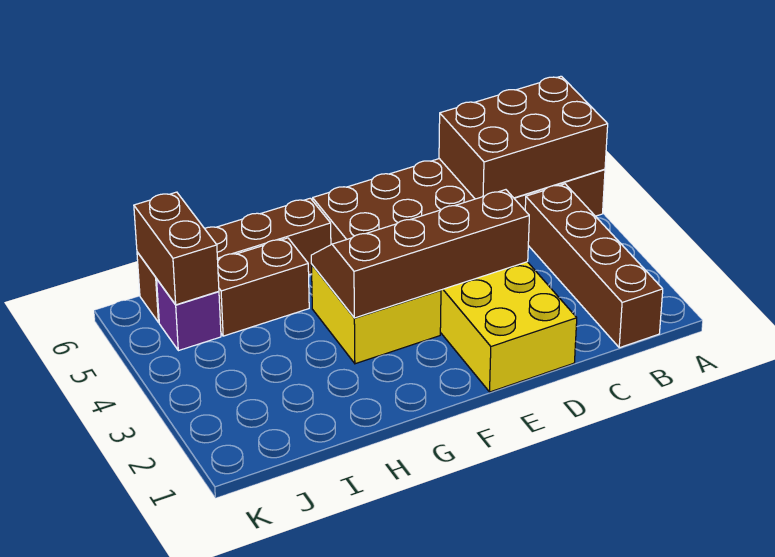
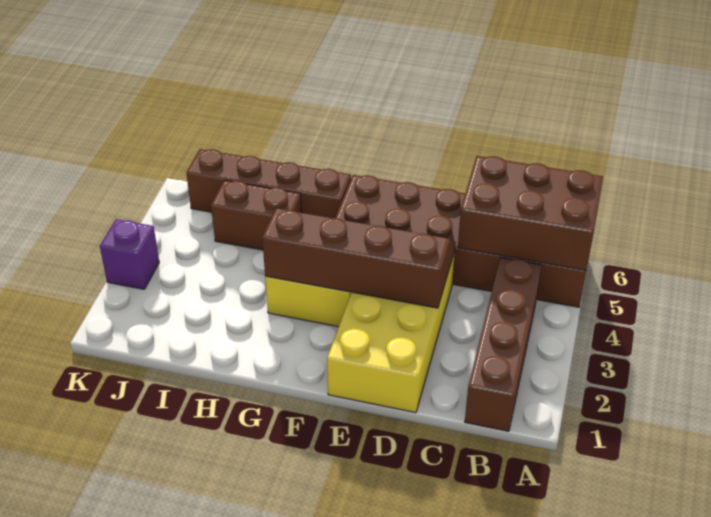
purple 1x1 brick [157,280,221,351] -> purple 1x1 brick moved to [100,219,159,289]
brown 1x2 brick [134,192,219,305] -> none

